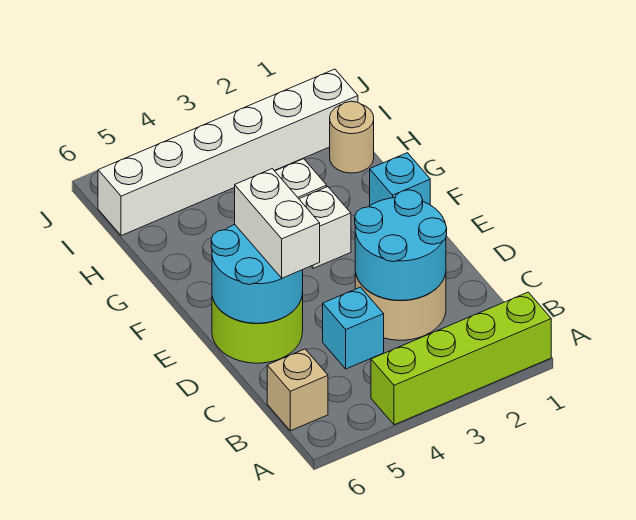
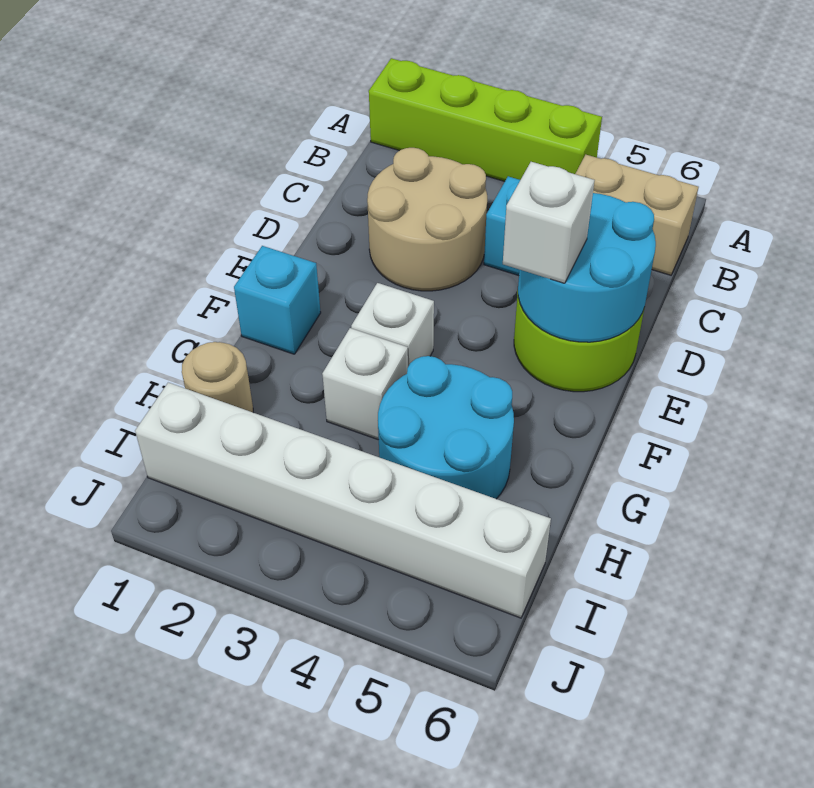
tan 1x1 brick [267,349,328,431] -> tan 1x2 brick [575,155,698,275]
cyan 2x2 round brick [355,190,447,300] -> cyan 2x2 round brick moved to [378,356,514,499]
white 1x2 brick [235,169,320,278] -> white 1x1 brick [503,162,595,283]

